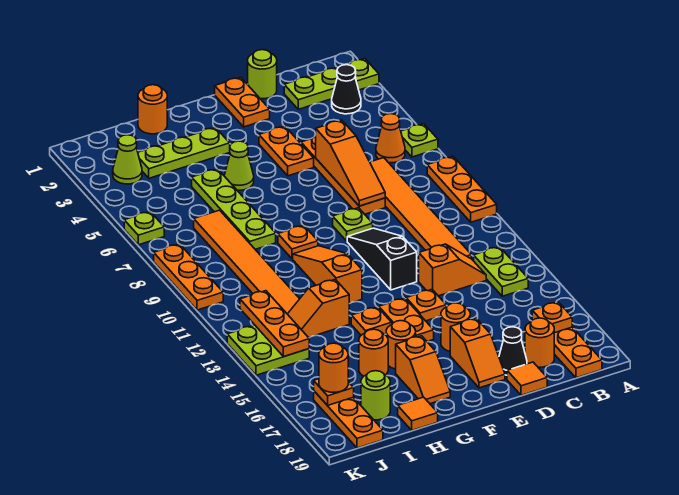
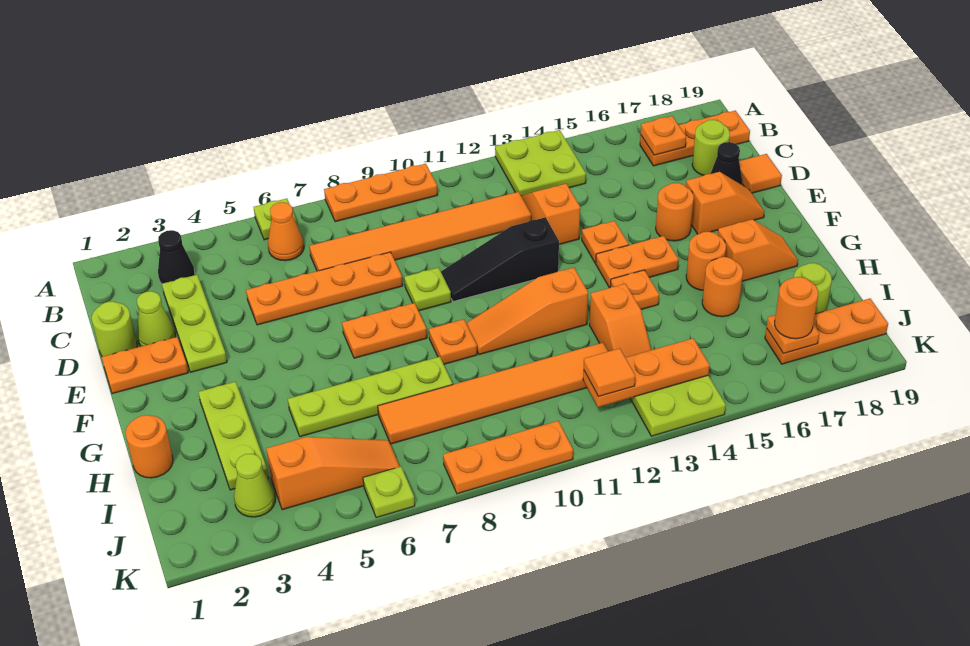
lime 1x3 plate [284,59,379,109] -> lime 1x3 plate moved to [162,275,227,372]
lime 1x2 plate [474,247,528,296] -> lime 2x2 plate [495,130,586,195]
orange 1x1 round brick [525,318,554,367] -> lime 1x1 round brick [692,120,730,175]
orange 1x3 slope [316,120,385,206] -> orange 1x3 slope moved to [266,437,400,510]
orange 1x2 plate [259,126,314,176] -> orange 1x2 plate moved to [342,303,427,358]
lime 1x1 cone [224,141,254,190] -> lime 1x1 cone moved to [137,291,175,346]
orange 1x1 tile [398,397,438,430] -> orange 1x1 tile moved to [584,348,635,396]

